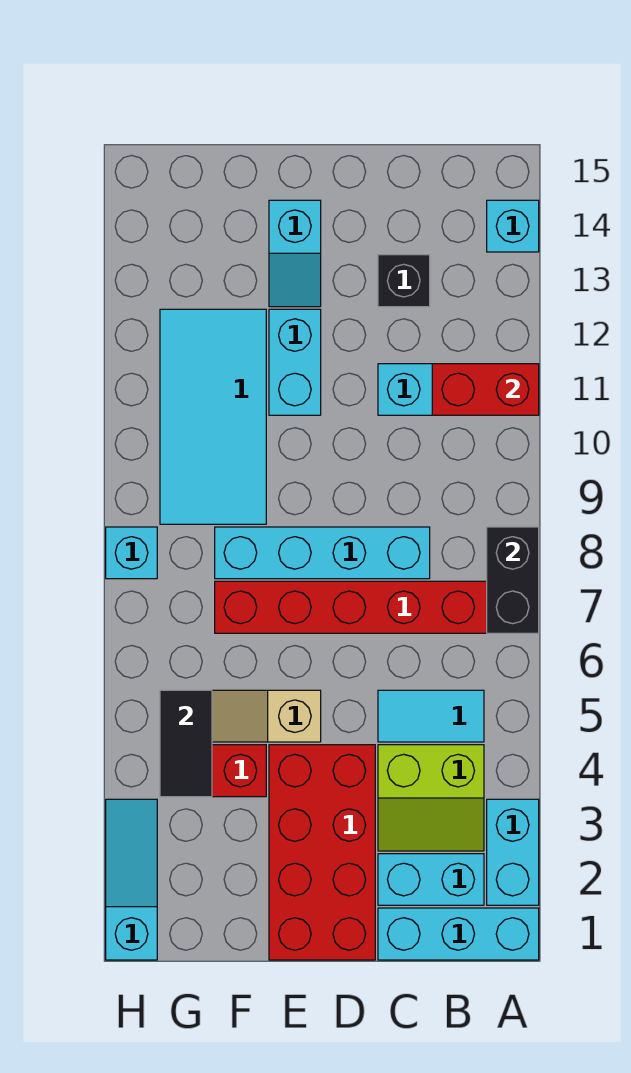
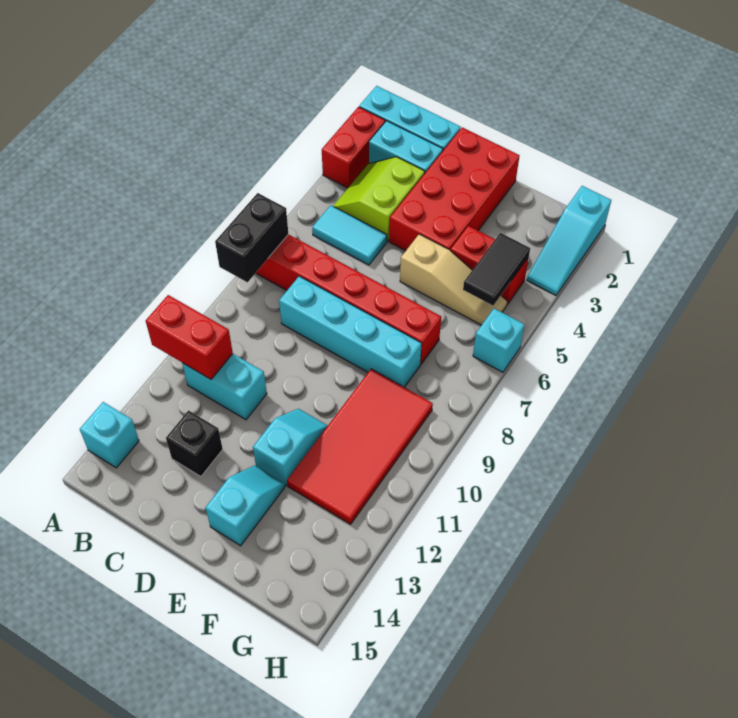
cyan 1x2 brick [487,799,539,905] -> red 1x2 brick [322,107,385,188]
lime 2x2 slope [378,745,484,851] -> lime 2x2 slope turned to [333,157,425,241]
cyan 1x2 brick [269,309,321,415] -> cyan 1x2 slope [253,409,328,485]
cyan 2x4 tile [160,309,266,524] -> red 2x4 tile [287,369,433,524]
cyan 1x1 brick [106,527,157,579] -> cyan 1x1 brick moved to [473,308,525,372]

